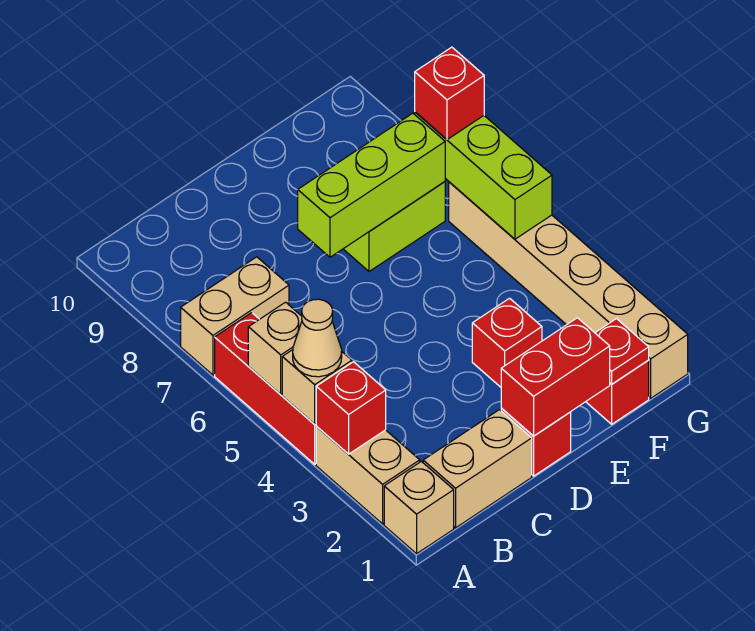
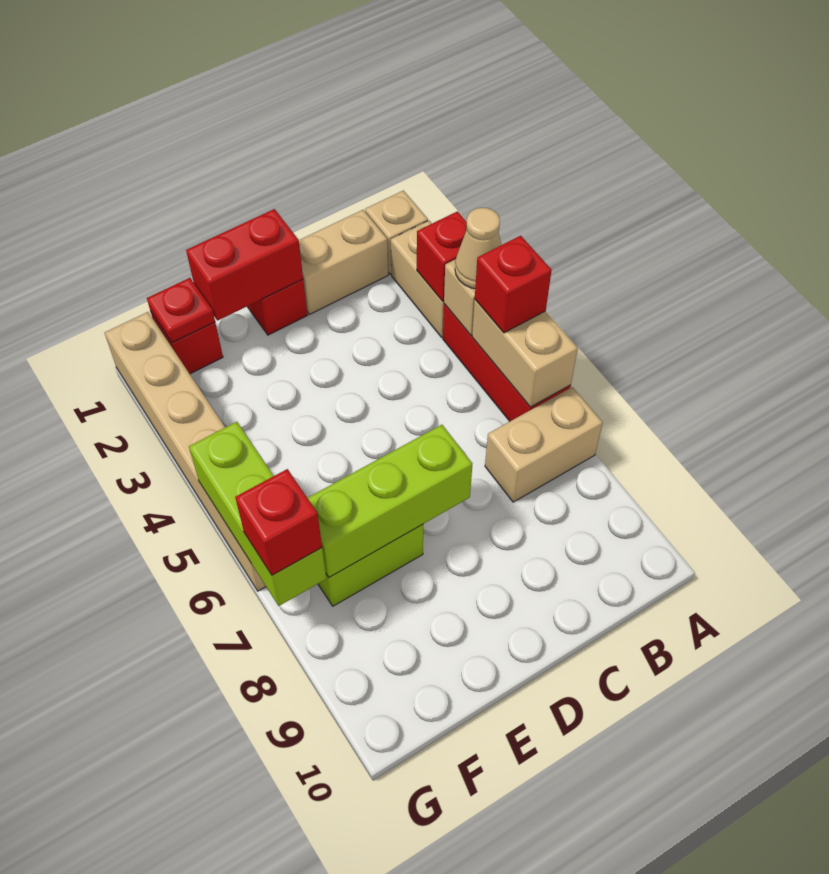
tan 1x1 brick [248,302,302,395] -> tan 1x2 brick [472,300,578,407]
red 1x1 brick [472,298,542,387] -> red 1x1 brick moved to [475,236,552,333]

